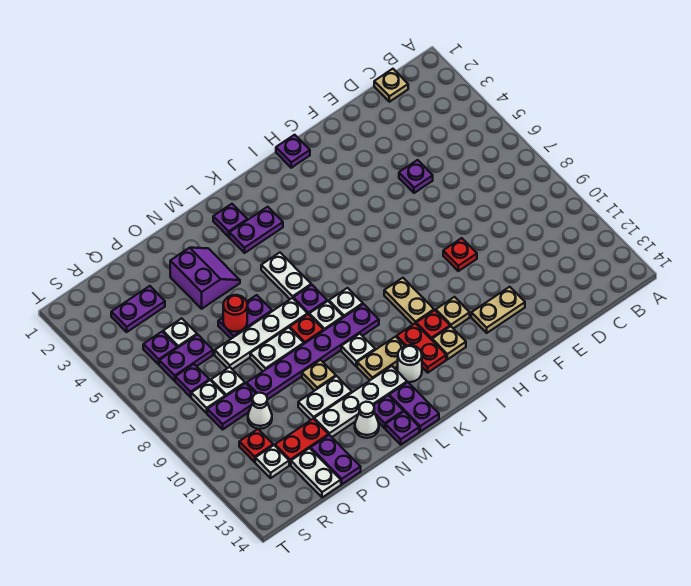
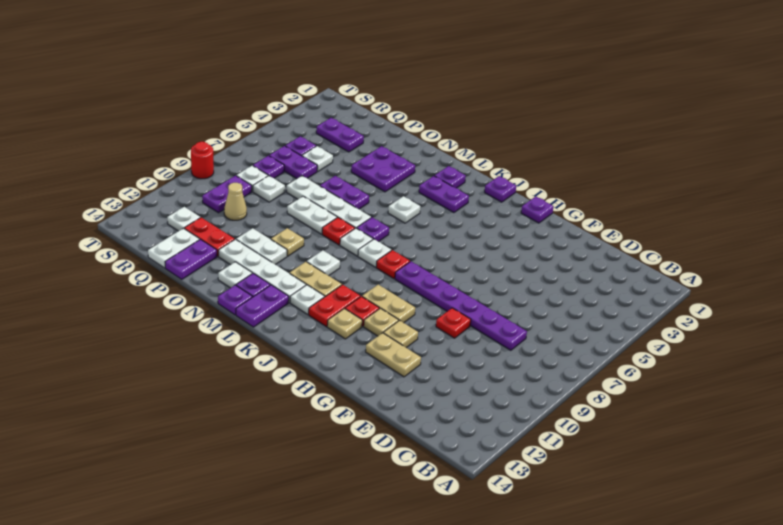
tan 1x1 plate [374,69,408,102] -> tan 1x1 plate moved to [383,320,418,348]
purple 1x1 plate [399,160,433,193] -> purple 1x1 plate moved to [485,176,516,202]
tan 1x2 plate [384,278,434,324] -> tan 1x2 plate turned to [362,284,415,323]
purple 1x6 plate [247,304,379,400] -> purple 1x6 plate moved to [395,261,527,350]
white 1x1 round brick [398,345,422,382] -> white 1x1 plate [290,285,325,314]
white 1x2 plate [261,253,311,299] -> white 1x1 plate [388,196,420,223]
purple 2x2 slope [170,248,240,309] -> purple 2x2 plate [351,146,415,192]
white 1x1 cone [355,402,379,438] -> white 1x1 plate [218,262,252,288]
red 1x1 round brick [223,295,247,332] -> red 1x1 round brick moved to [191,142,214,179]
purple 1x2 plate [207,383,256,429] -> purple 1x2 plate turned to [202,176,252,213]
white 1x1 cone [248,393,272,429] -> tan 1x1 cone [224,183,247,220]
red 1x1 plate [239,429,273,462] -> red 1x1 plate moved to [376,250,410,279]

